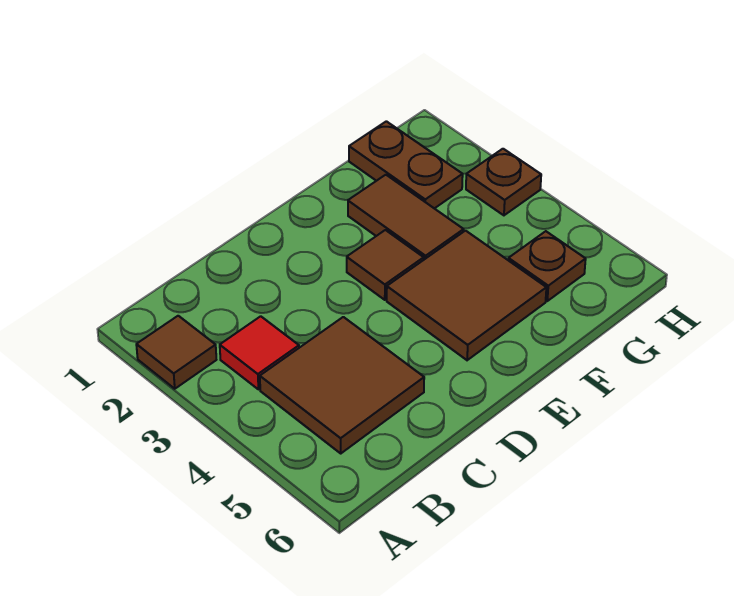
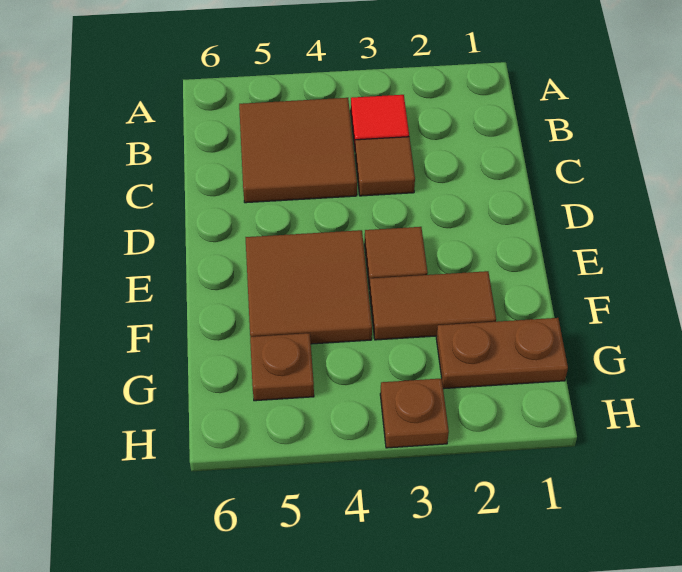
brown 1x1 tile [136,316,216,389] -> brown 1x1 tile moved to [355,137,415,196]

